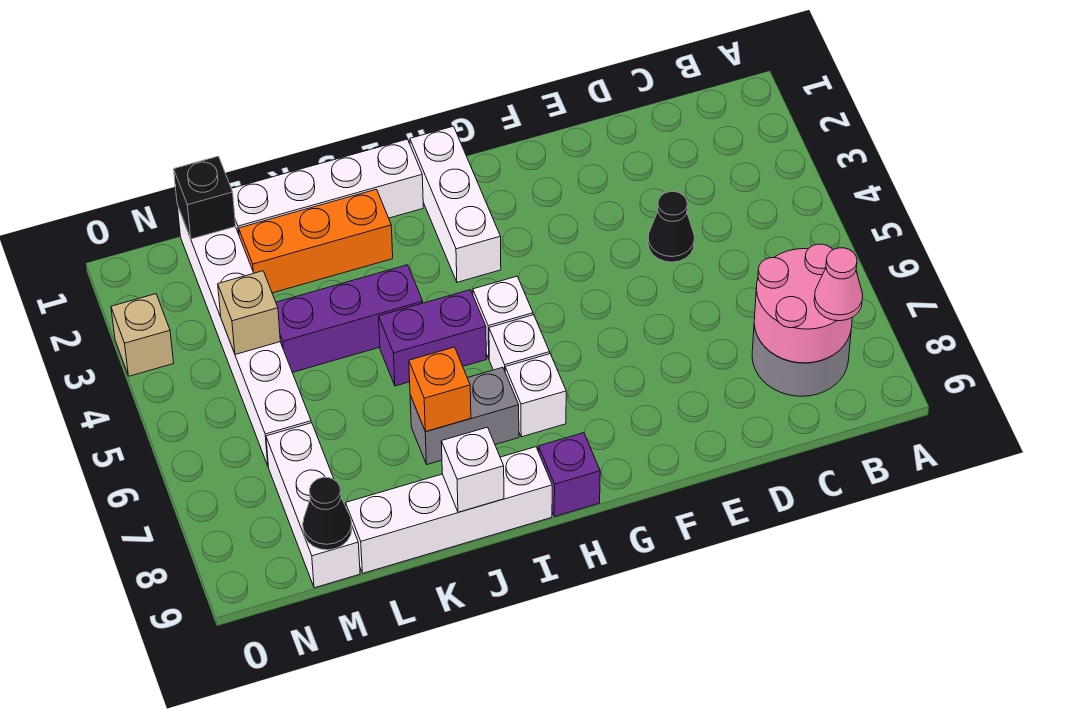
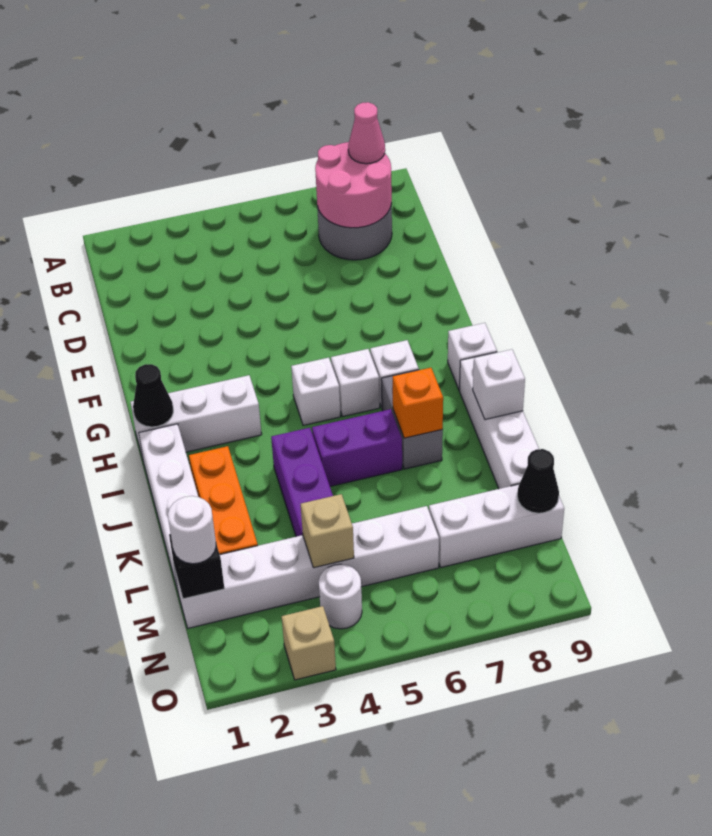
black 1x1 cone [648,192,695,262] -> black 1x1 cone moved to [133,364,173,427]
purple 1x1 brick [539,433,600,516] -> white 1x1 brick [448,323,497,390]
purple 1x2 brick [379,290,486,386] -> purple 1x2 brick turned to [312,409,402,486]
none -> white 1x1 round brick [168,496,216,564]
none -> white 1x1 round brick [319,564,362,629]

